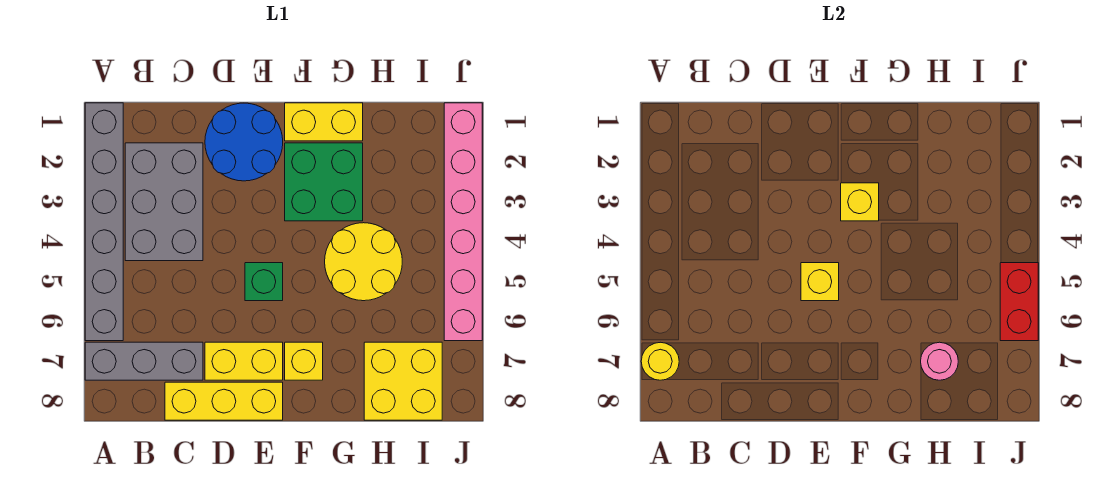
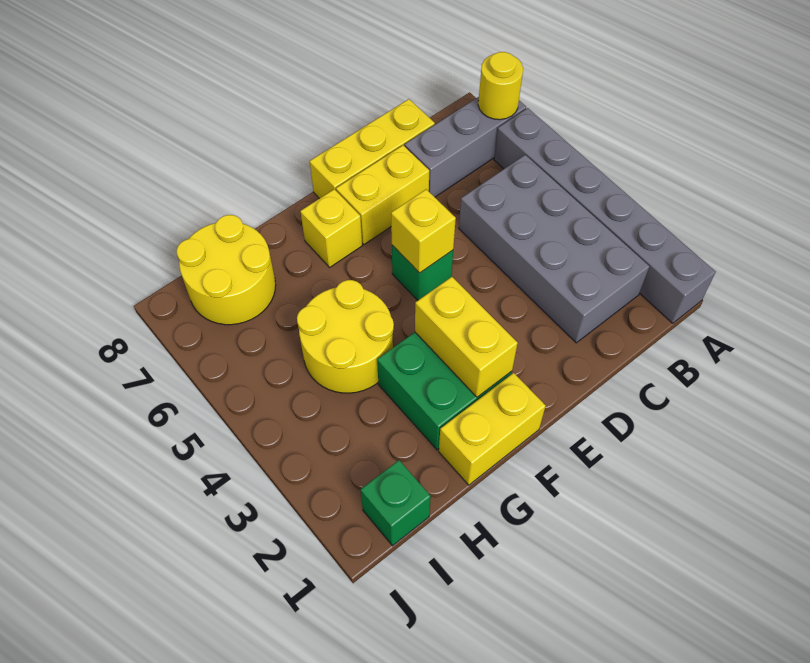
grey 2x3 brick [125,143,203,261] -> grey 2x4 brick [459,155,649,343]
blue 2x2 round brick [205,103,283,181] -> none
yellow 1x1 brick [841,183,879,221] -> yellow 1x2 brick [415,277,518,397]
yellow 2x2 brick [364,342,442,420] -> yellow 2x2 round brick [177,215,276,325]
pink 1x1 round brick [921,342,958,380] -> none
none -> green 1x1 brick [361,460,431,546]
pink 1x6 brick [444,103,482,341] -> none
red 1x2 brick [1000,263,1038,341] -> none

